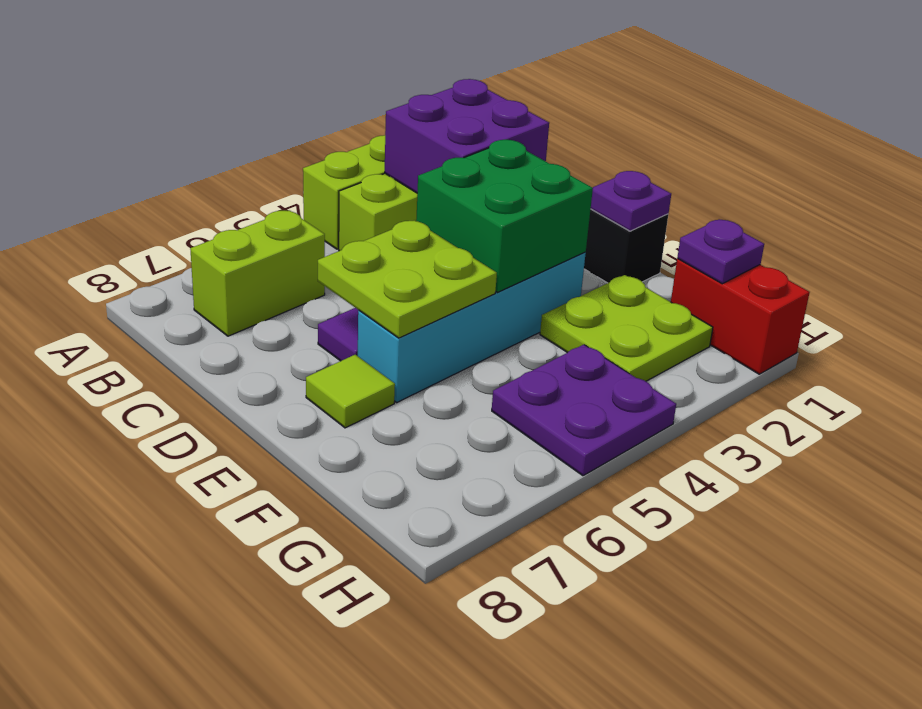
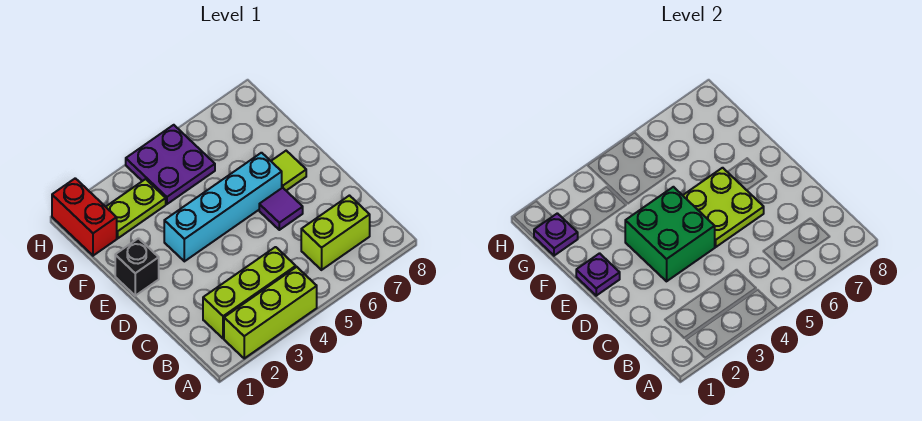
purple 2x2 brick [385,79,549,193] -> none
lime 2x2 plate [540,275,713,381] -> lime 1x2 plate [106,179,166,238]

